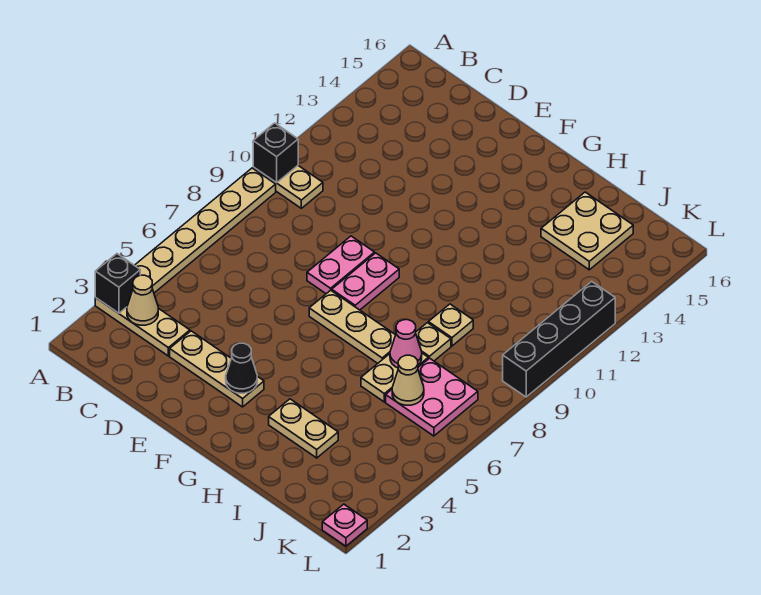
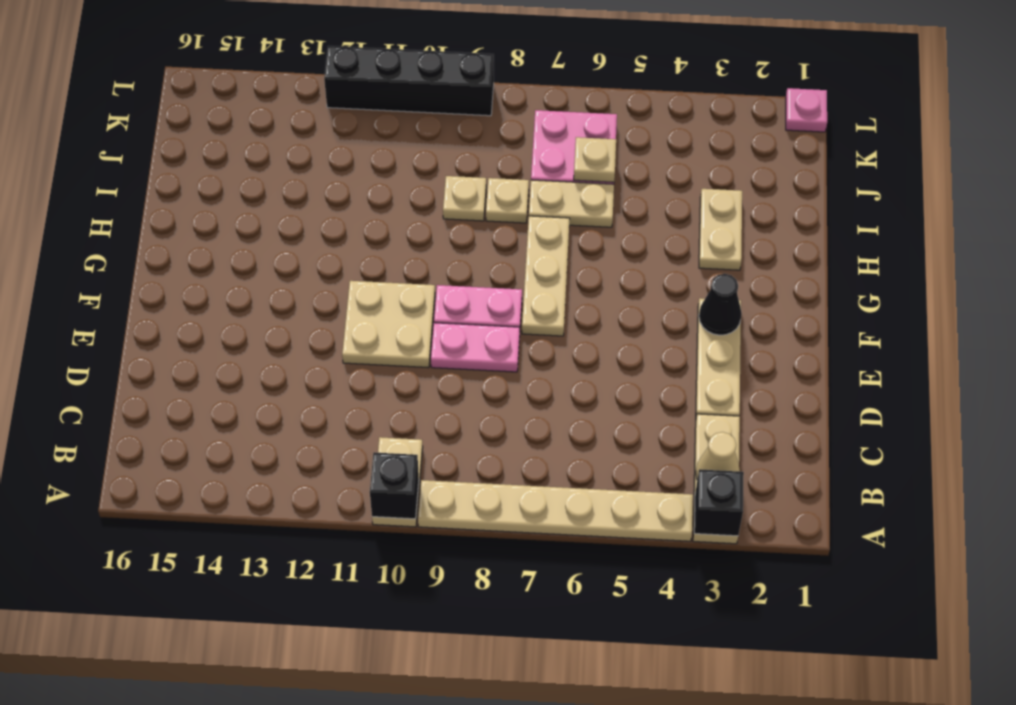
pink 1x1 cone [390,320,422,368] -> none
tan 2x2 plate [541,192,633,270] -> tan 2x2 plate moved to [342,281,435,368]
tan 1x1 cone [392,355,424,405] -> tan 1x1 plate [574,137,616,182]

